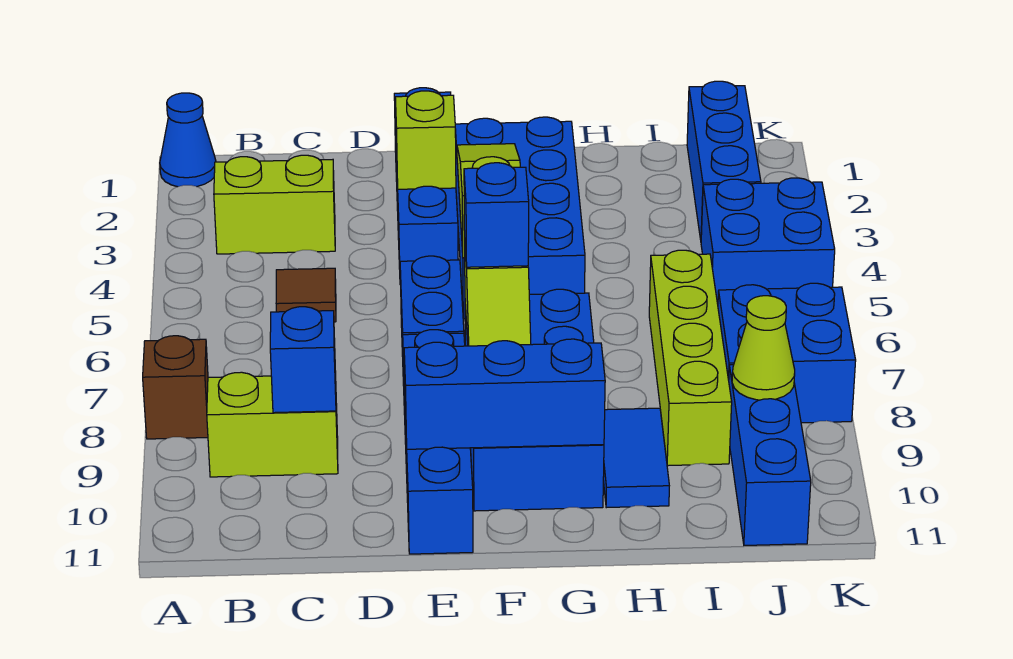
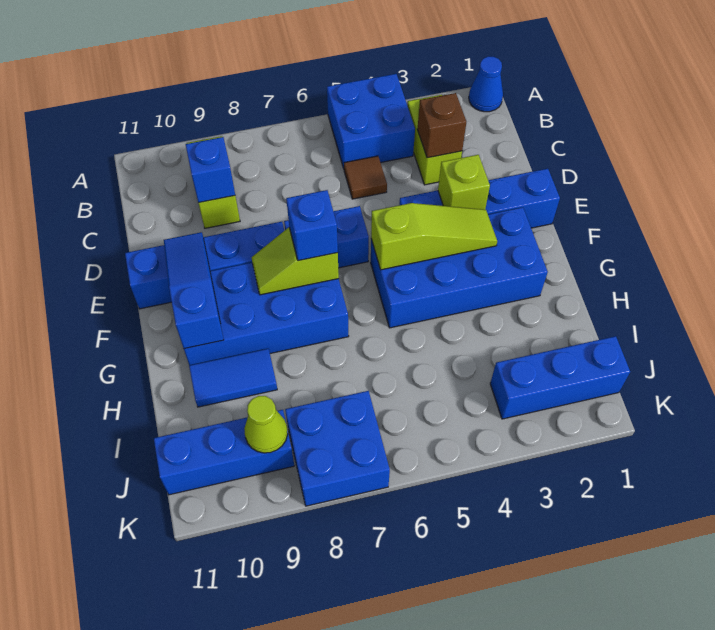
brown 1x1 brick [143,336,208,439] -> brown 1x1 brick moved to [417,93,466,158]
blue 1x3 brick [404,339,605,449] -> blue 1x3 slope [164,232,224,349]
lime 1x4 brick [649,250,732,466] -> none
blue 2x2 brick [701,178,835,304] -> blue 2x2 brick moved to [327,74,415,168]

